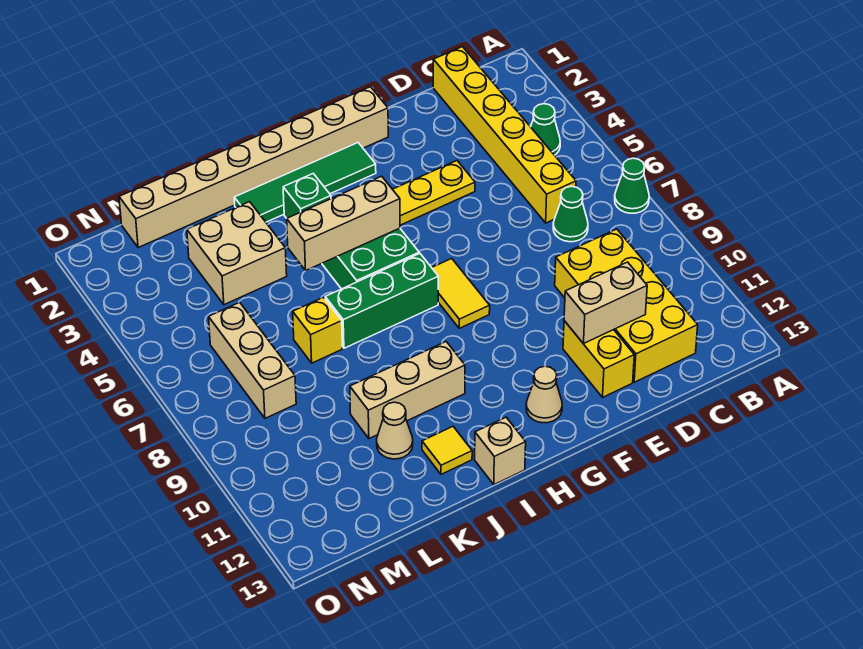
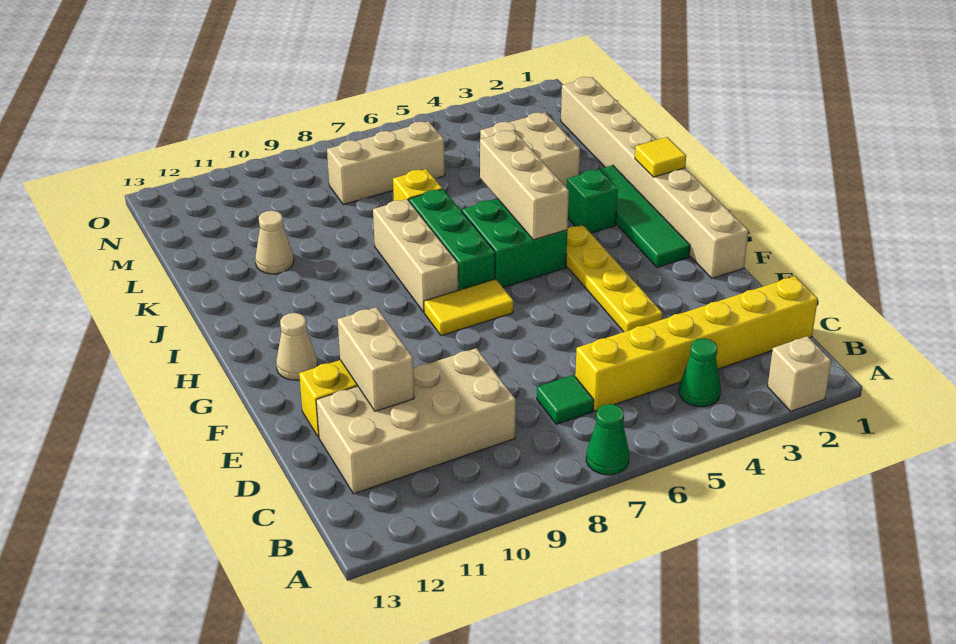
green 1x1 cone [553,186,588,242] -> green 1x1 tile [537,375,594,424]
yellow 2x4 brick [555,229,698,382] -> tan 2x4 brick [316,348,516,494]
tan 1x3 brick [350,342,465,439] -> tan 1x3 brick moved to [373,199,458,312]
tan 1x1 brick [475,417,526,485] -> tan 1x1 brick moved to [768,336,831,411]
yellow 1x1 tile [422,427,472,474] -> yellow 1x1 tile moved to [635,137,686,177]

